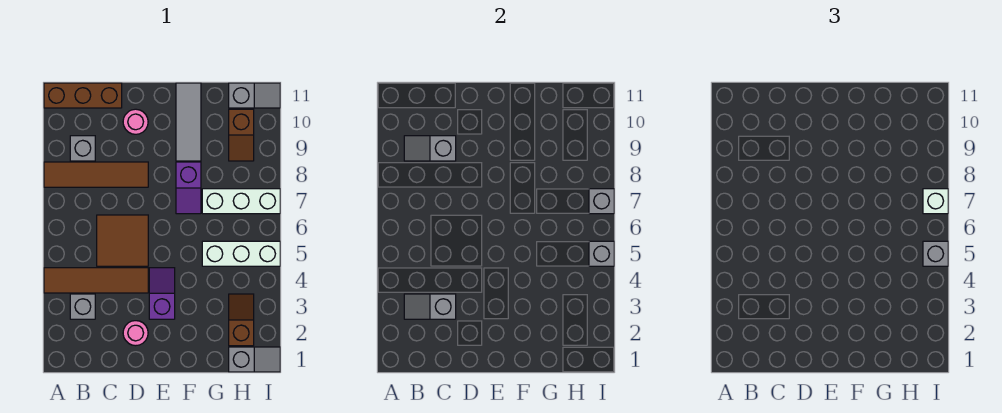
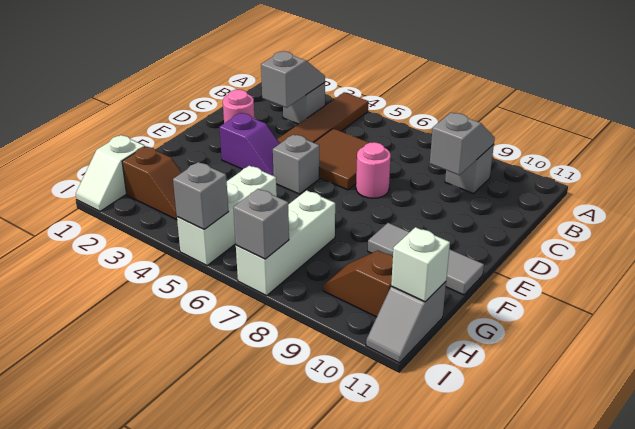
brown 1x4 tile [44,162,148,187] -> none
brown 1x3 brick [44,83,122,108] -> none
pink 1x1 round brick [123,109,148,134] -> pink 1x1 round brick moved to [356,142,391,198]
purple 1x2 slope [176,162,201,214] -> none
grey 1x2 slope [229,347,280,372] -> white 1x2 slope [76,135,145,211]
grey 1x1 brick [923,241,948,266] -> grey 1x1 brick moved to [273,135,319,194]
white 1x1 brick [923,189,948,214] -> white 1x1 brick moved to [391,227,450,302]

